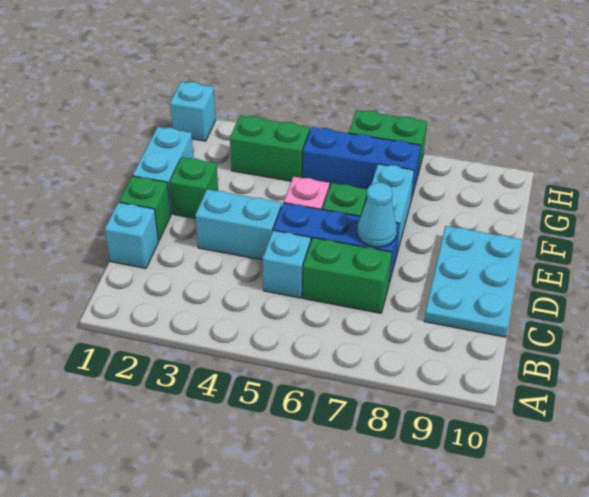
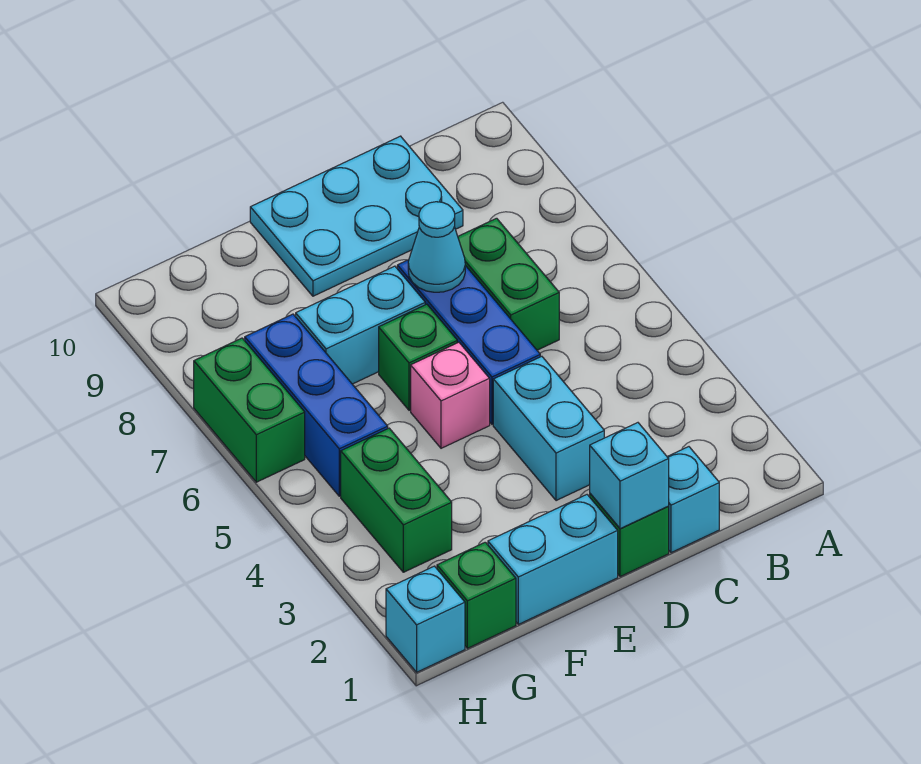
cyan 1x1 brick [263,230,311,298] -> cyan 1x1 brick moved to [590,423,669,529]
green 1x1 brick [170,157,218,219] -> green 1x1 brick moved to [437,542,516,648]

